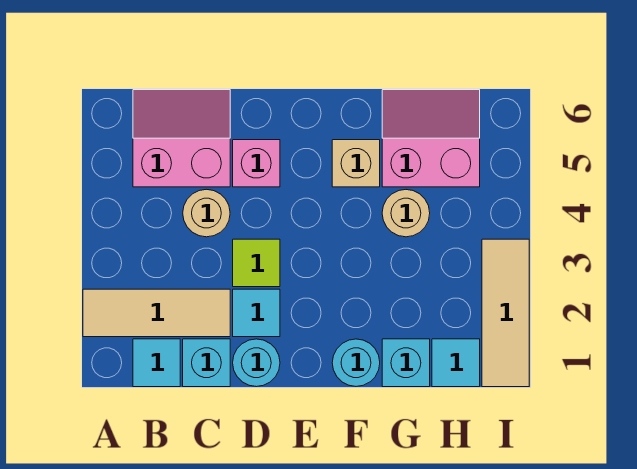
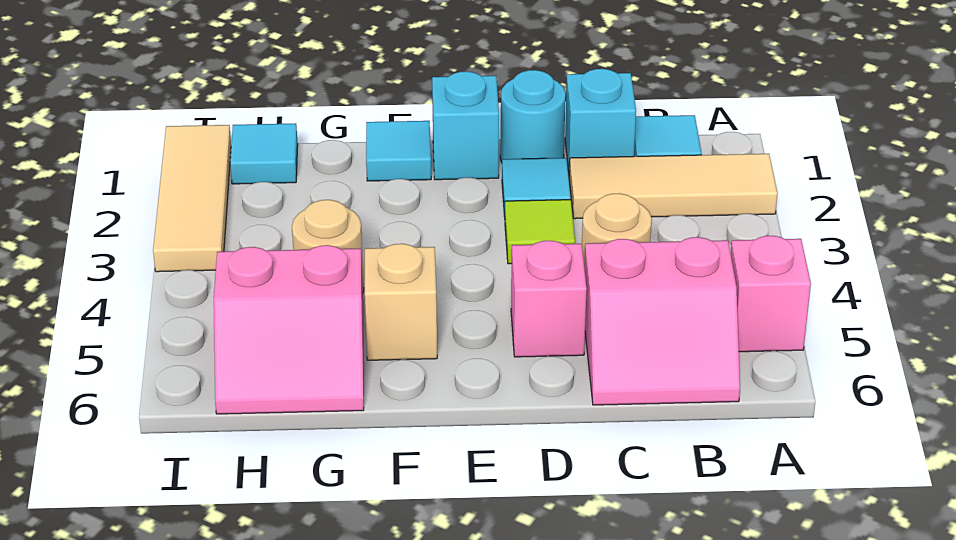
none -> pink 1x1 brick [731,236,811,352]
cyan 1x1 round brick [332,339,380,386] -> cyan 1x1 tile [366,121,431,181]
cyan 1x1 brick [382,339,430,387] -> cyan 1x1 brick moved to [432,72,499,180]

